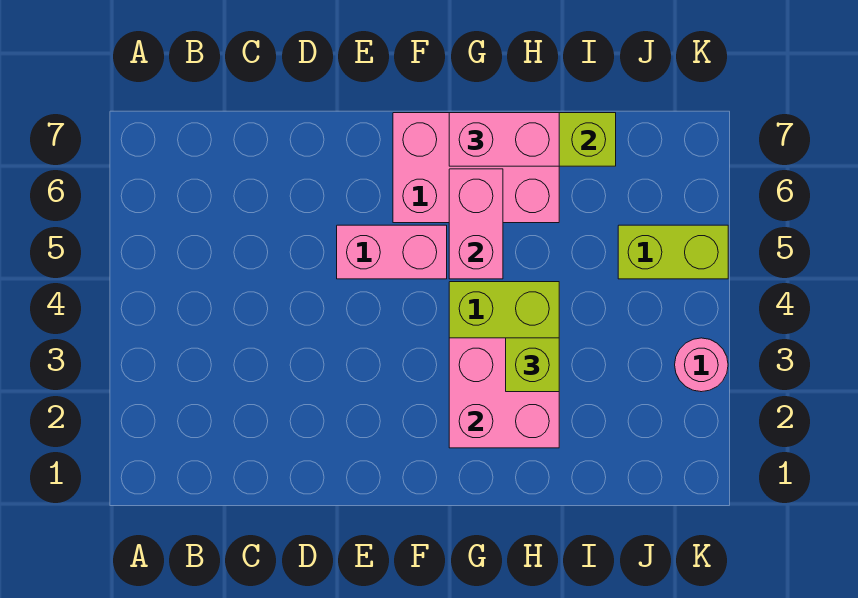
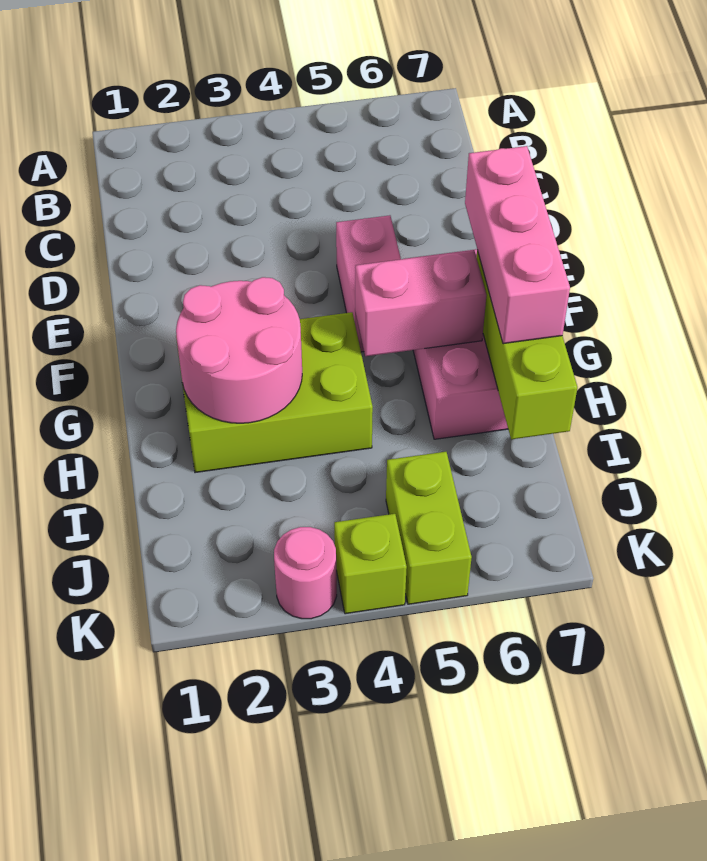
pink 2x2 brick [449,338,559,448] -> pink 2x2 round brick [176,277,302,423]
pink 1x2 brick [449,113,559,166] -> pink 1x3 brick [465,146,570,344]
lime 1x1 brick [506,338,559,392] -> lime 1x1 brick moved to [334,514,407,614]

